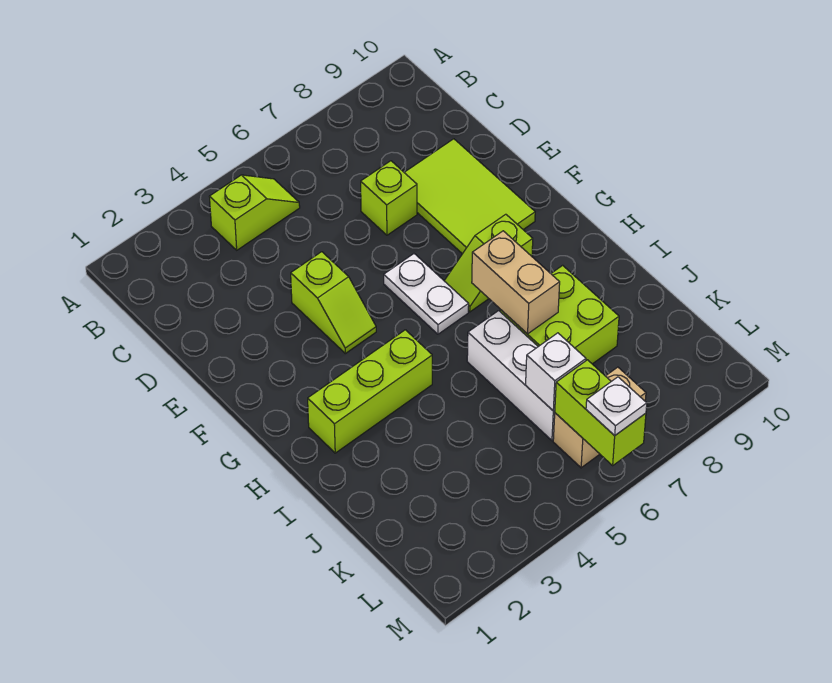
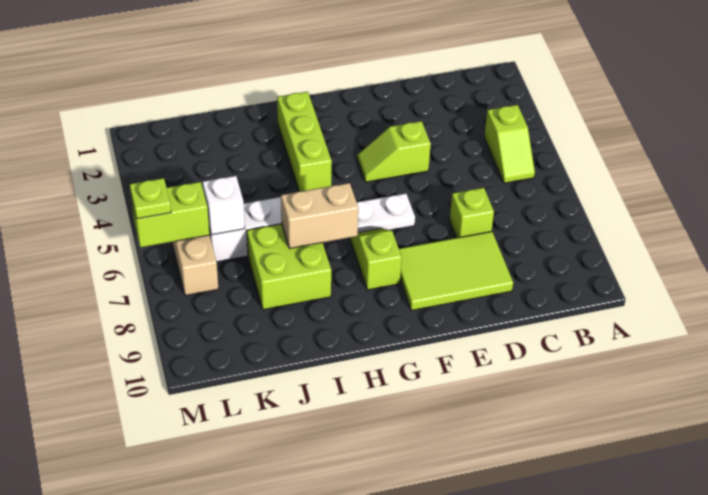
white 1x1 plate [586,377,647,436] -> lime 1x1 plate [130,178,171,219]

